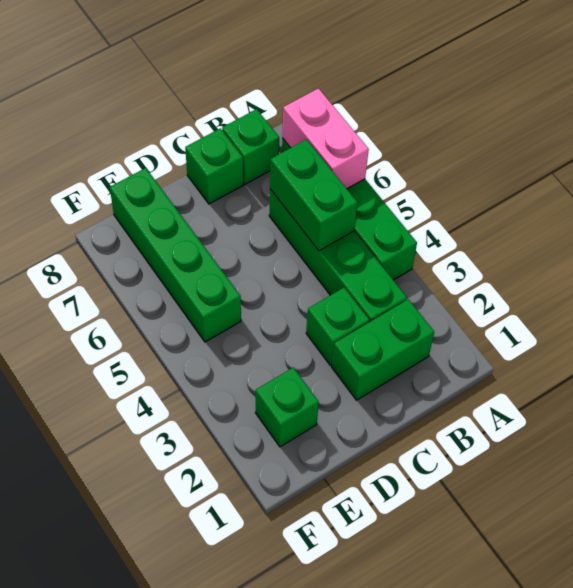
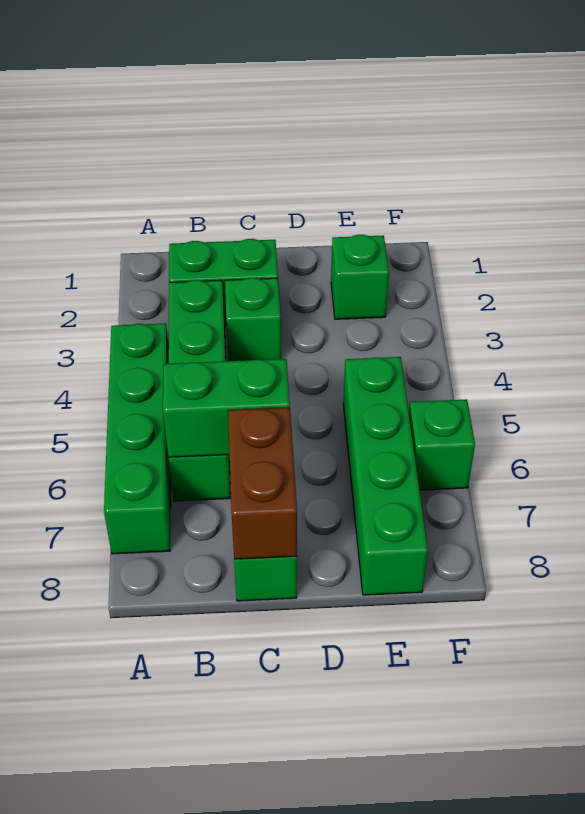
pink 1x2 brick [282,89,369,189] -> none
green 1x2 brick [270,139,358,251] -> green 1x2 brick turned to [163,359,290,457]
green 1x1 brick [222,109,279,184] -> green 1x1 brick moved to [409,399,475,490]
none -> brown 1x2 brick [228,407,297,559]

